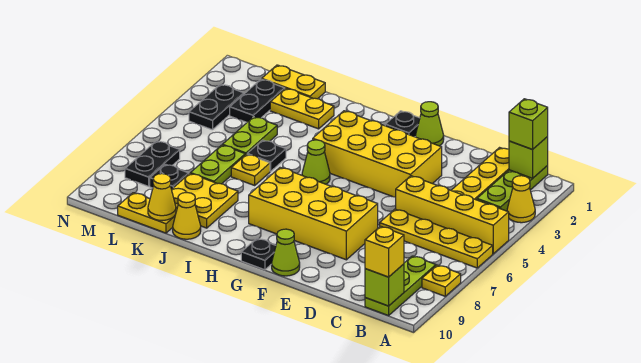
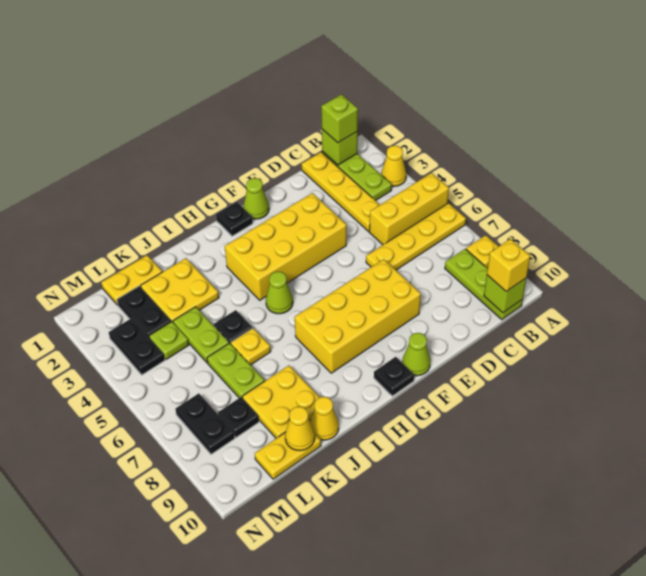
yellow 1x4 brick [396,176,509,254] -> yellow 1x3 brick [369,173,449,245]
yellow 1x2 plate [270,88,334,129] -> yellow 2x2 plate [141,258,219,322]
none -> lime 1x1 plate [149,321,189,359]

